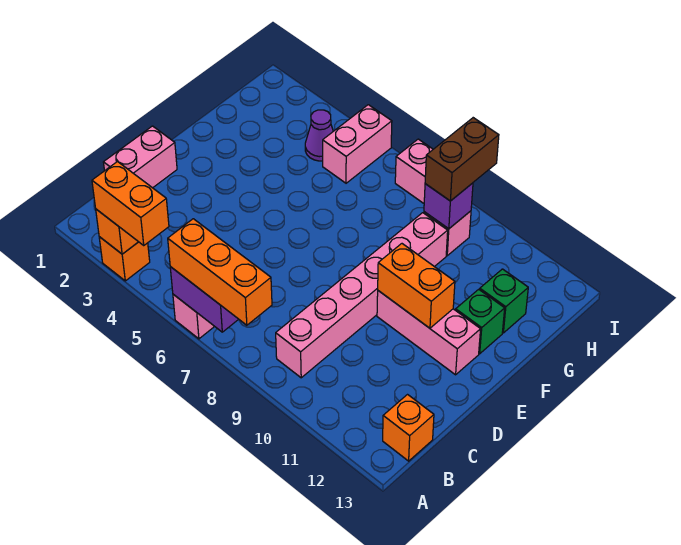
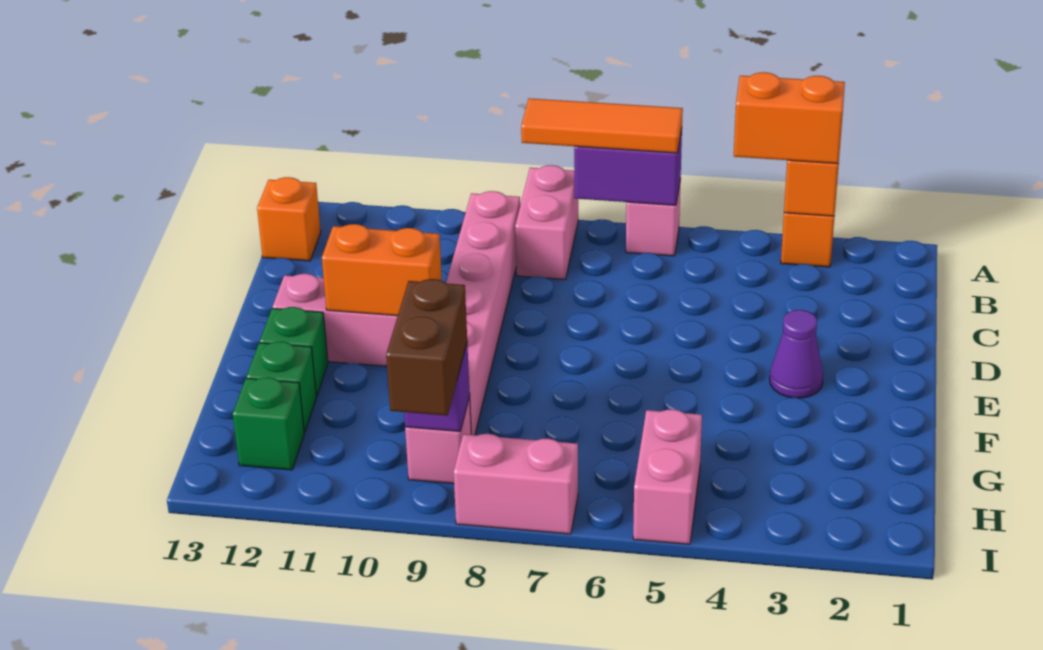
orange 1x3 brick [168,219,272,325] -> orange 1x3 tile [521,98,683,153]
pink 1x2 brick [103,126,177,188] -> pink 1x2 brick moved to [515,165,578,279]
purple 1x1 cone [305,110,333,161] -> purple 1x1 cone moved to [770,310,823,398]
none -> green 1x1 brick [233,377,304,470]

